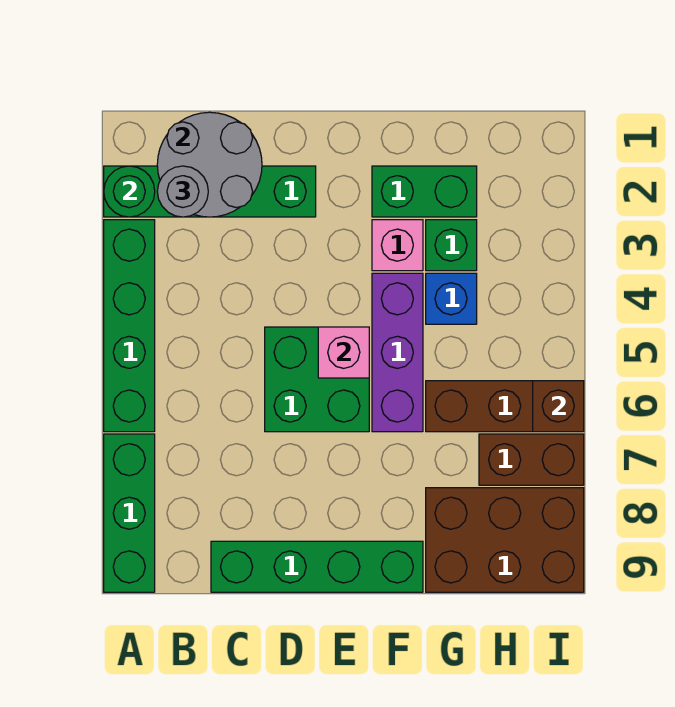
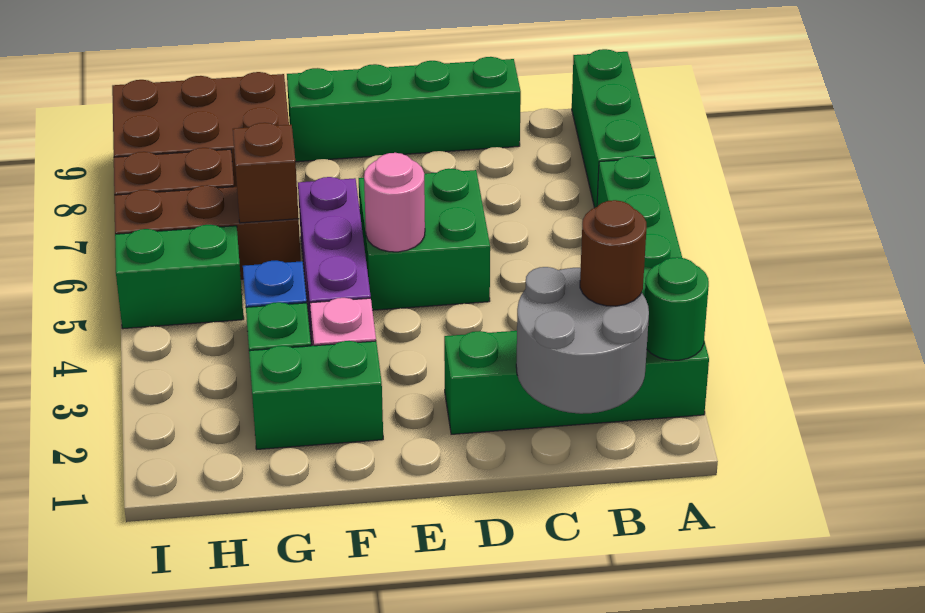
grey 1x1 round brick [157,166,208,217] -> brown 1x1 round brick [580,200,647,306]
pink 1x1 brick [318,327,369,378] -> pink 1x1 round brick [364,153,425,252]
none -> green 1x2 brick [115,225,244,329]
brown 1x1 brick [533,381,584,432] -> brown 1x1 brick moved to [233,123,299,223]

